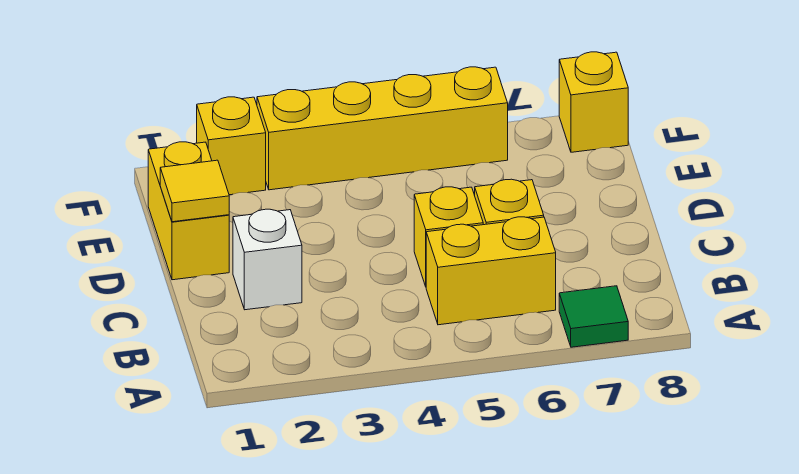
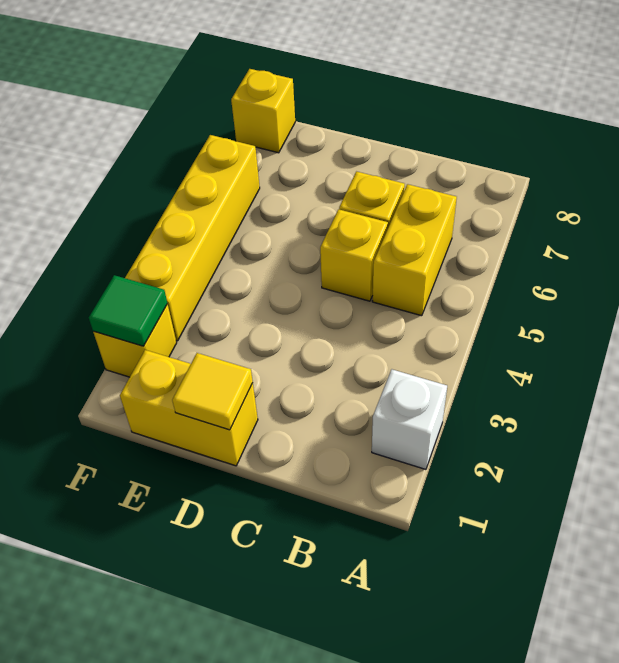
green 1x1 tile [559,286,628,347] -> green 1x1 tile moved to [89,275,167,346]
white 1x1 brick [233,209,302,310] -> white 1x1 brick moved to [372,369,447,469]

